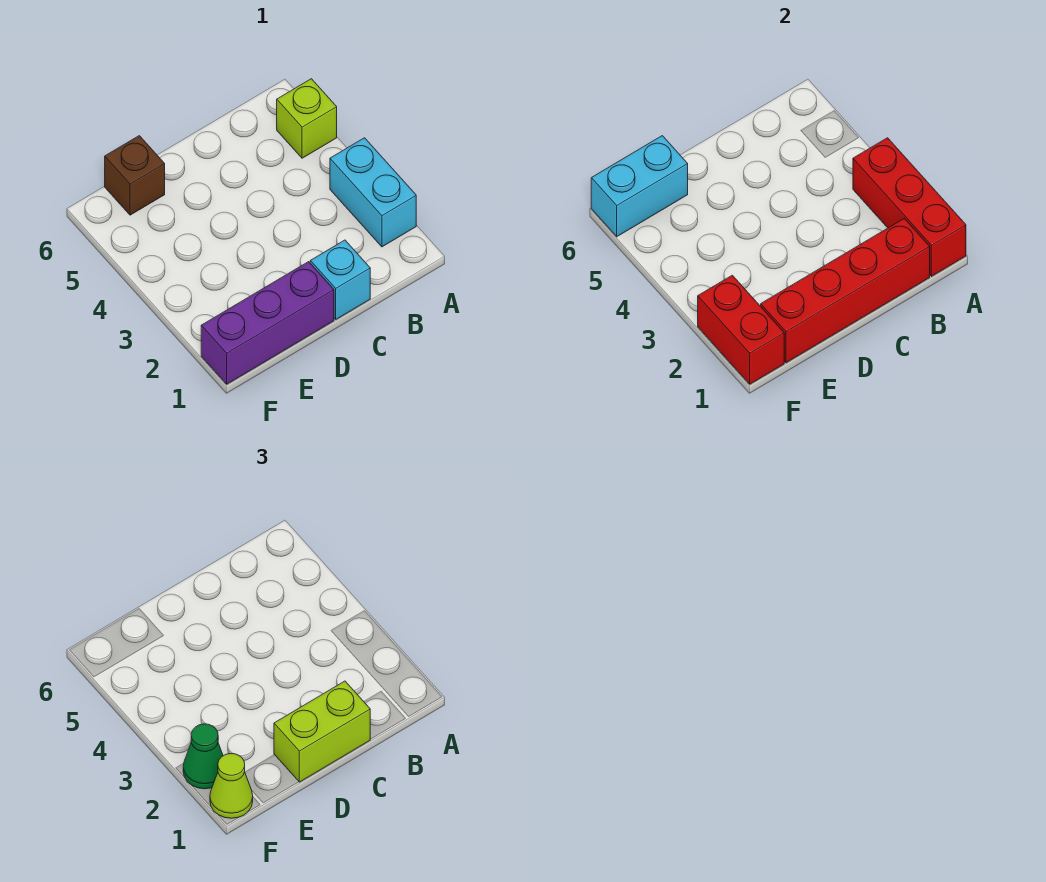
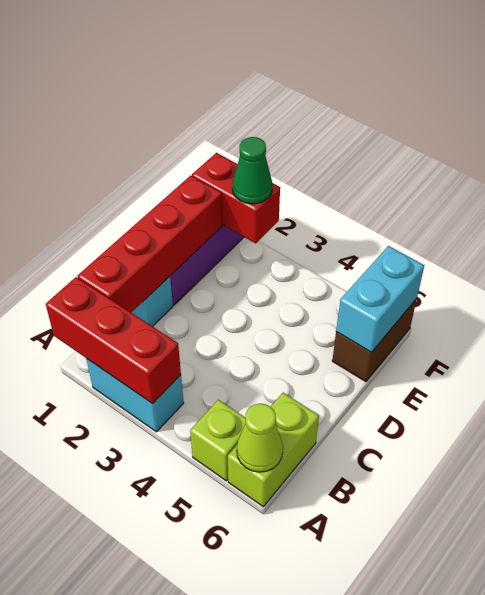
lime 1x2 brick [274,681,370,782] -> lime 1x2 brick moved to [228,393,319,507]
brown 1x1 brick [105,136,165,215] -> brown 1x2 brick [332,299,417,382]
lime 1x1 cone [210,754,253,818] -> lime 1x1 cone moved to [237,404,283,472]

